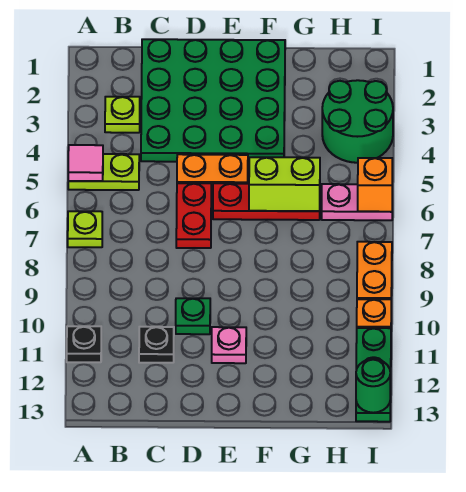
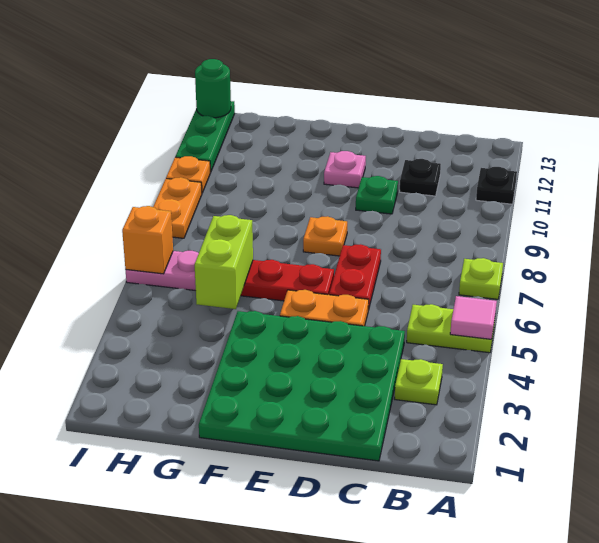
none -> orange 1x1 plate [303,216,347,256]
lime 1x2 brick [249,157,320,211] -> lime 1x2 brick turned to [195,215,253,309]
green 2x2 round brick [322,80,393,163] -> none

